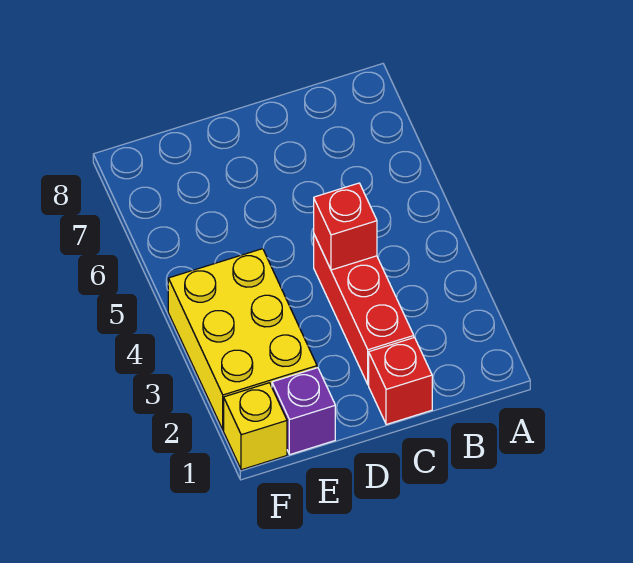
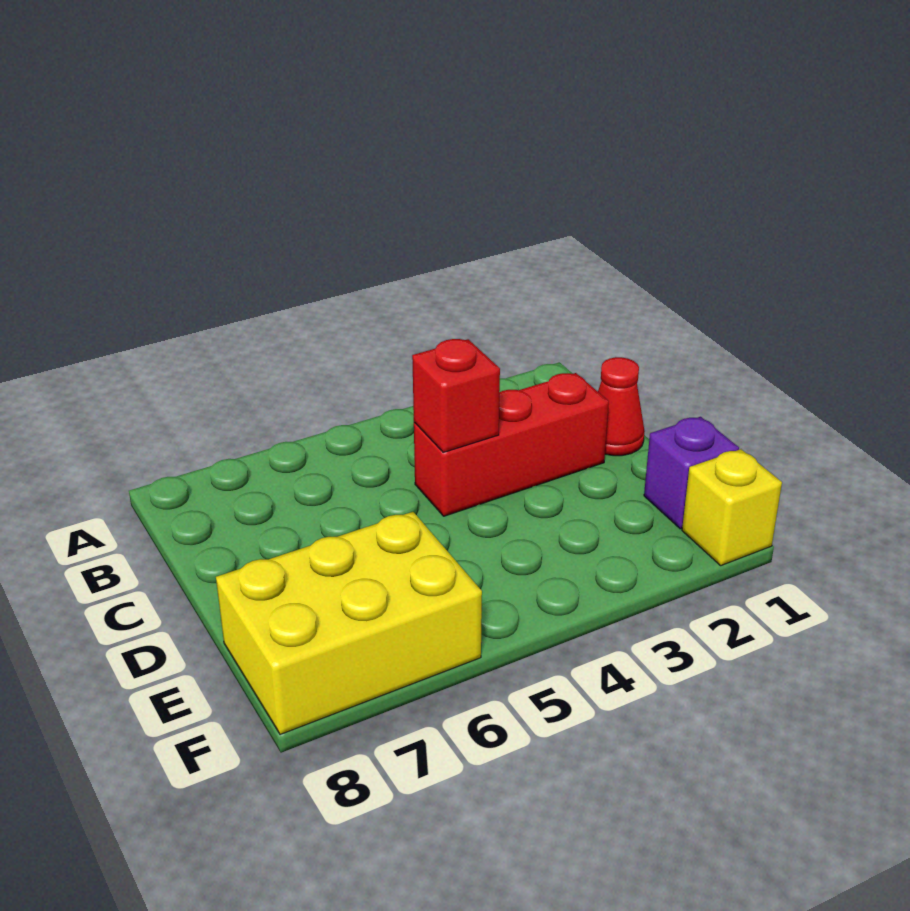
red 1x1 brick [369,338,432,425] -> red 1x1 cone [598,357,645,456]
yellow 2x3 brick [168,249,317,430] -> yellow 2x3 brick moved to [216,512,482,735]

